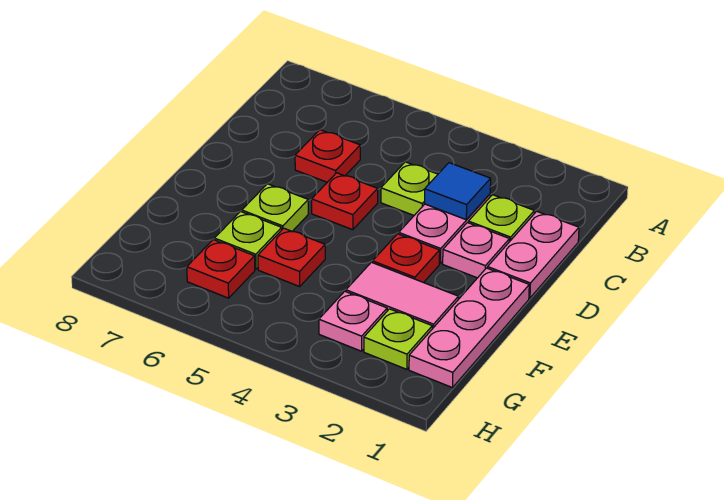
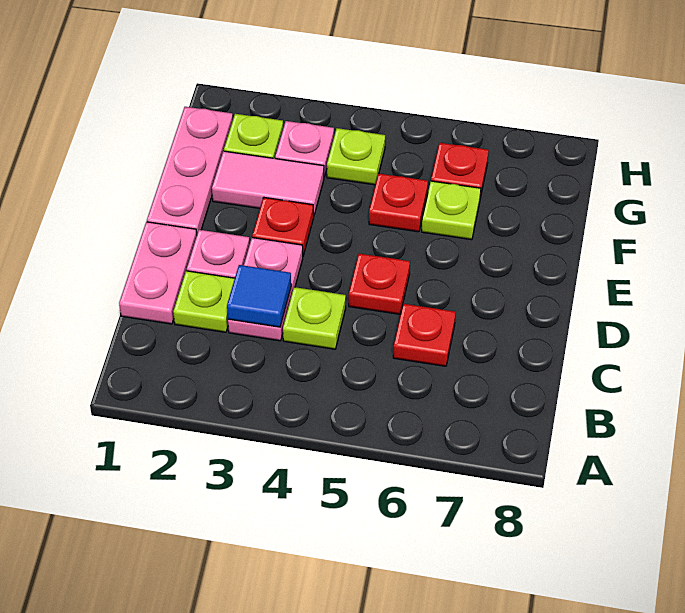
lime 1x1 plate [242,184,308,231] -> lime 1x1 plate moved to [327,128,385,185]

